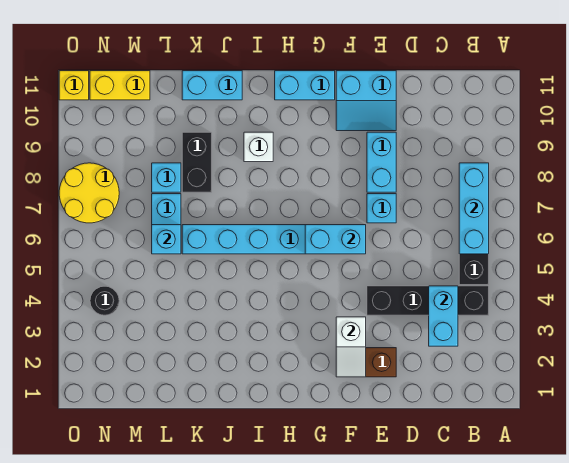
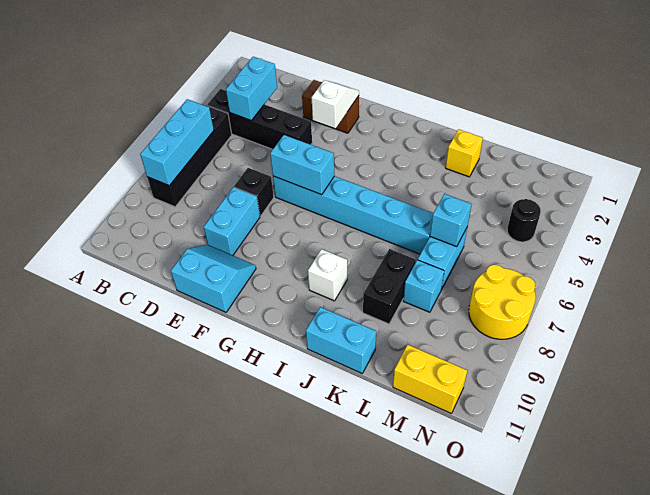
cyan 1x1 brick [367,194,396,223] -> black 1x1 brick [234,168,274,216]
cyan 1x2 brick [275,71,335,100] -> none
yellow 1x1 brick [59,71,89,100] -> yellow 1x1 brick moved to [446,129,483,177]

